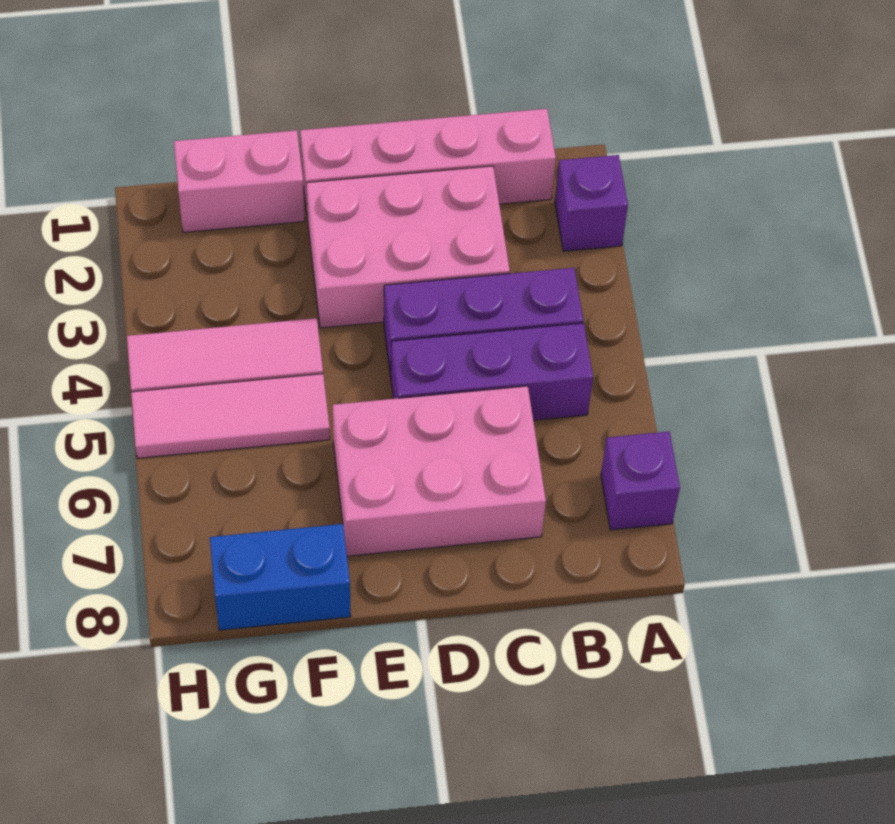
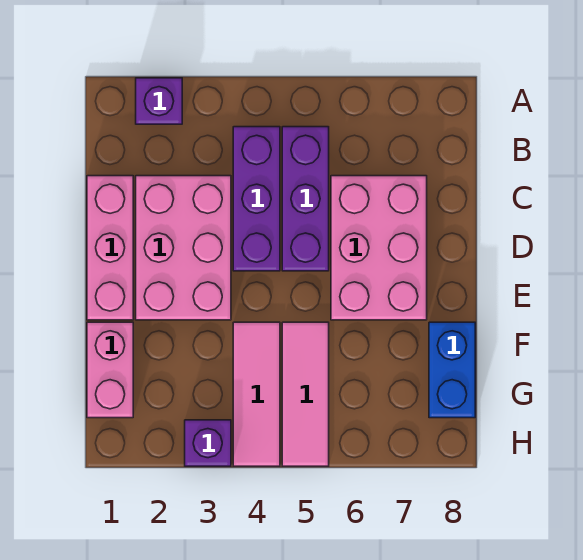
purple 1x1 brick [601,432,680,530] -> purple 1x1 brick moved to [185,420,231,466]
pink 1x4 brick [300,109,556,220] -> pink 1x3 brick [87,176,133,320]

